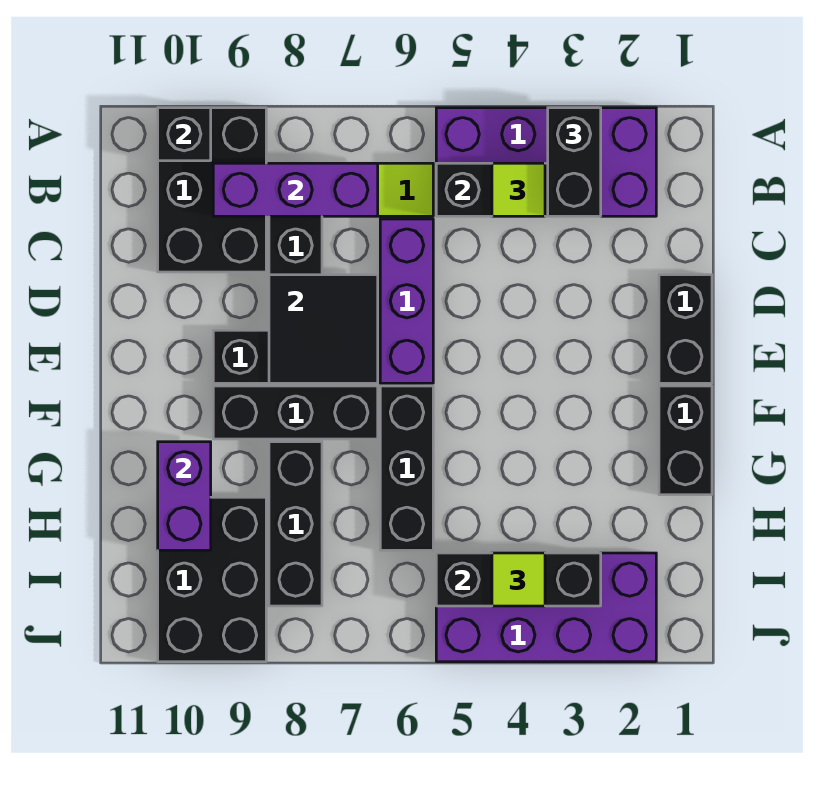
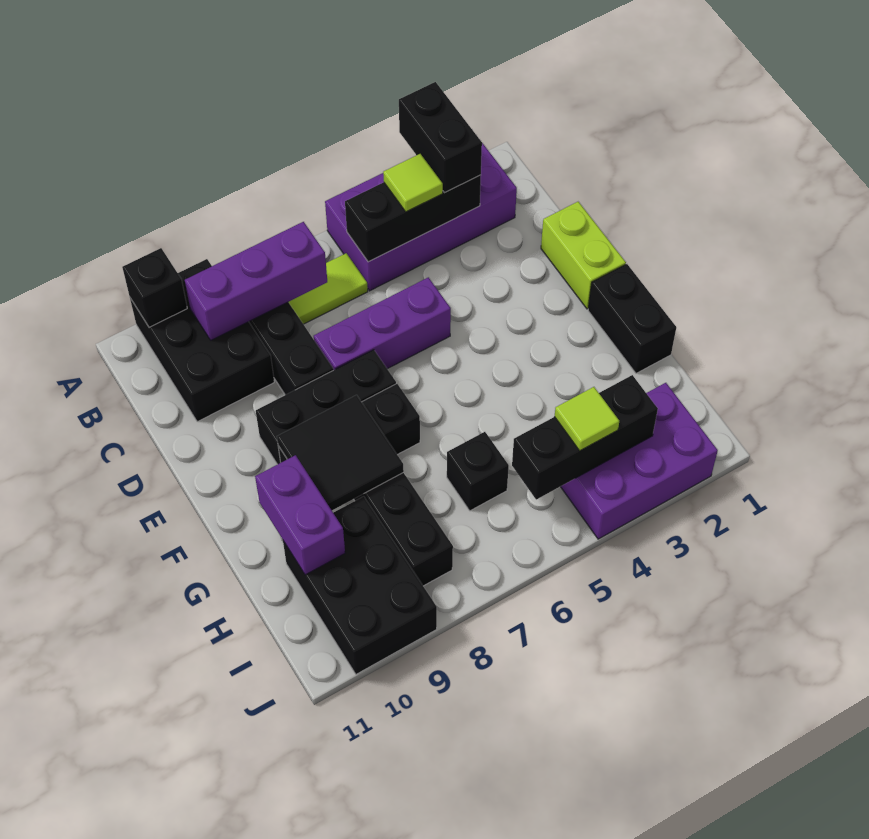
purple 1x3 brick [380,219,433,383] -> purple 1x3 brick turned to [314,277,451,370]
black 1x2 brick [659,275,712,383] -> lime 1x2 brick [541,202,626,309]
black 2x2 tile [269,275,378,383] -> black 2x2 tile moved to [277,395,404,510]
black 1x3 brick [380,386,433,550] -> black 1x1 brick [447,432,509,511]
purple 2x4 brick [436,553,656,662] -> purple 2x3 brick [561,383,718,539]

